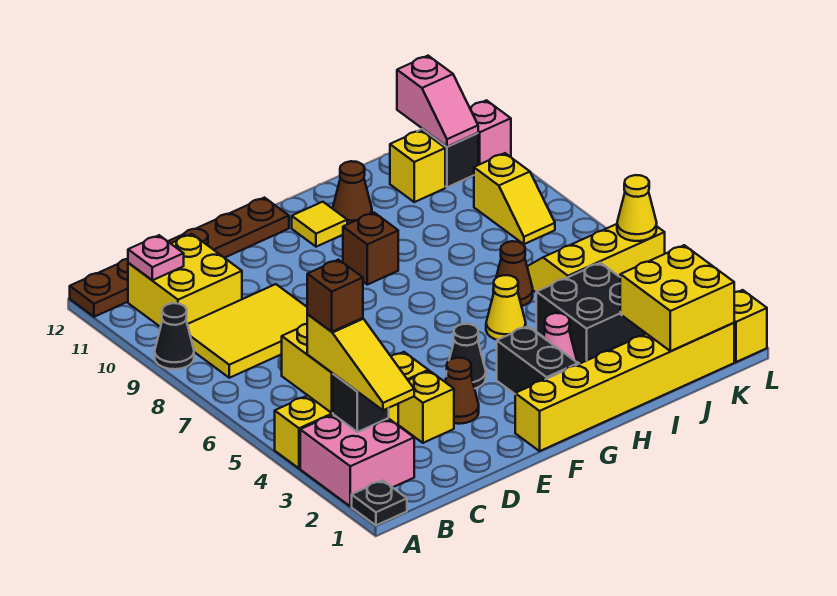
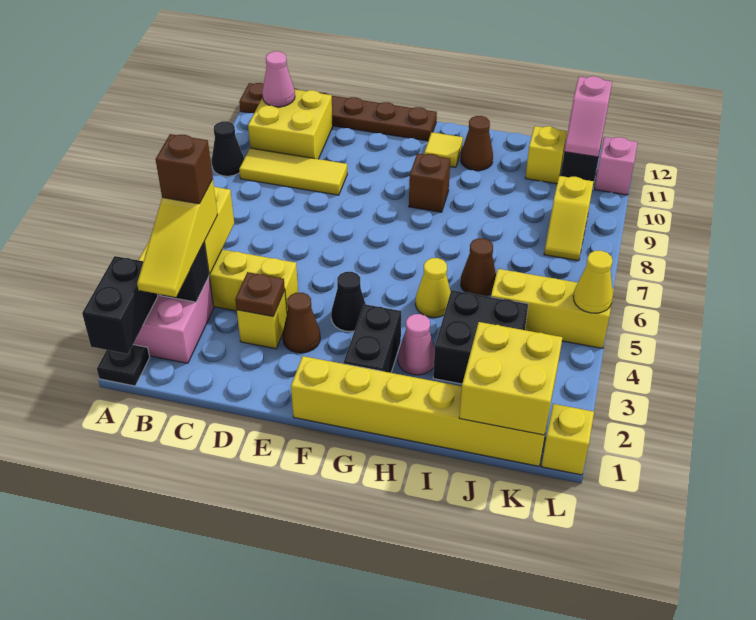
none -> black 1x2 brick [82,256,158,354]
yellow 2x3 tile [187,284,308,378] -> yellow 1x3 tile [239,148,347,195]
pink 1x1 plate [128,235,184,280] -> pink 1x1 cone [262,51,295,107]
none -> brown 1x1 plate [235,272,285,316]

